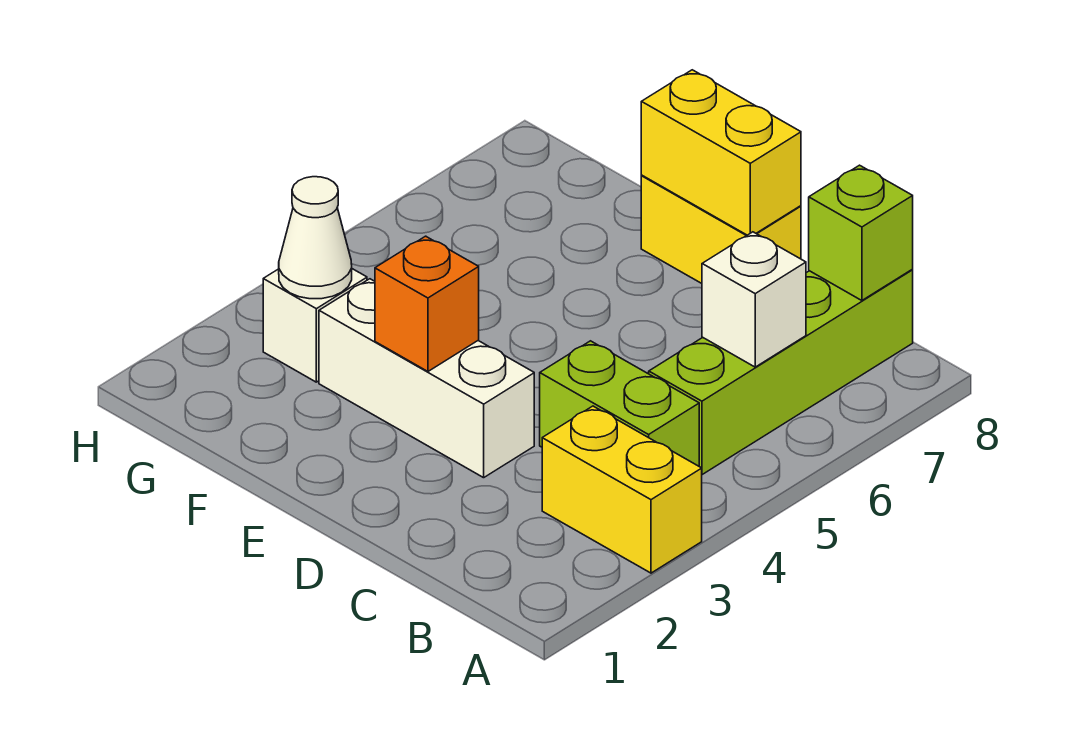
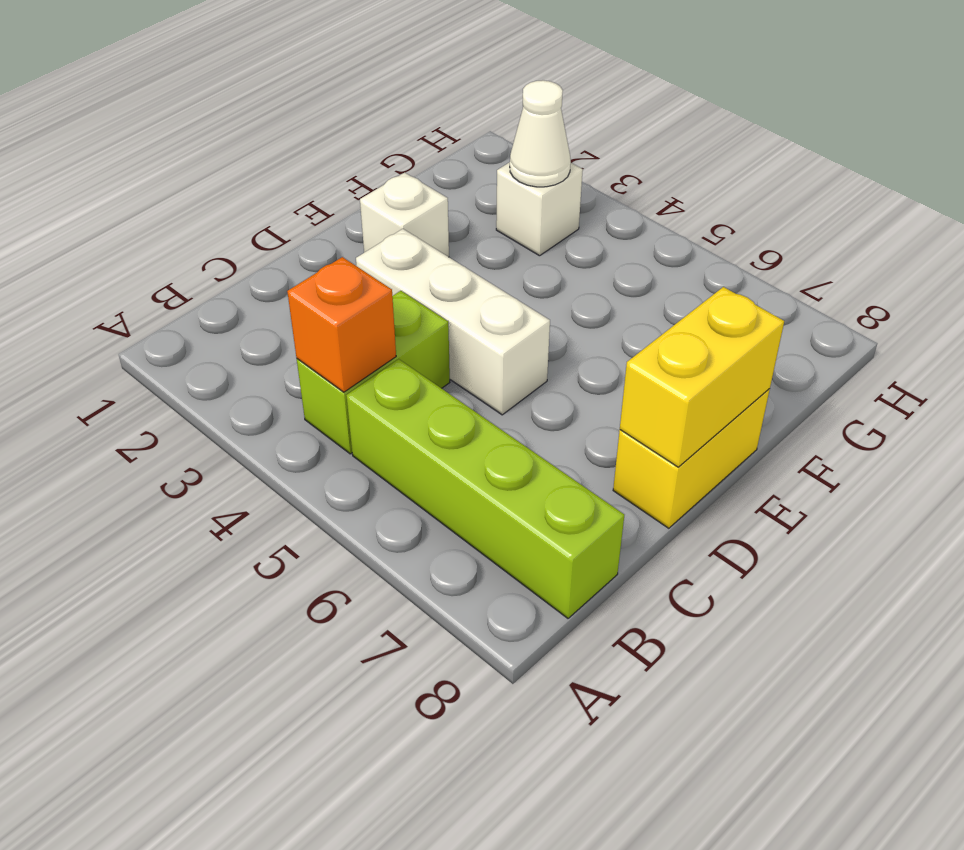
yellow 1x2 brick [542,406,702,573] -> none
white 1x1 brick [702,232,806,367] -> white 1x1 brick moved to [360,173,449,257]
lime 1x1 brick [809,165,913,300] -> none
white 1x3 brick [319,279,534,478] -> white 1x3 brick turned to [356,229,550,415]
orange 1x1 brick [375,236,479,371] -> orange 1x1 brick moved to [287,257,396,392]

